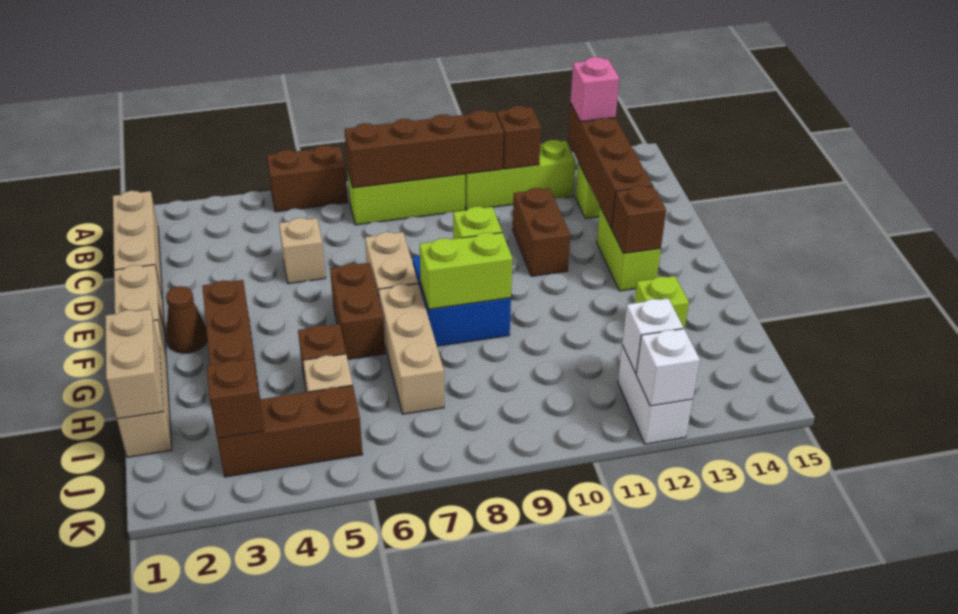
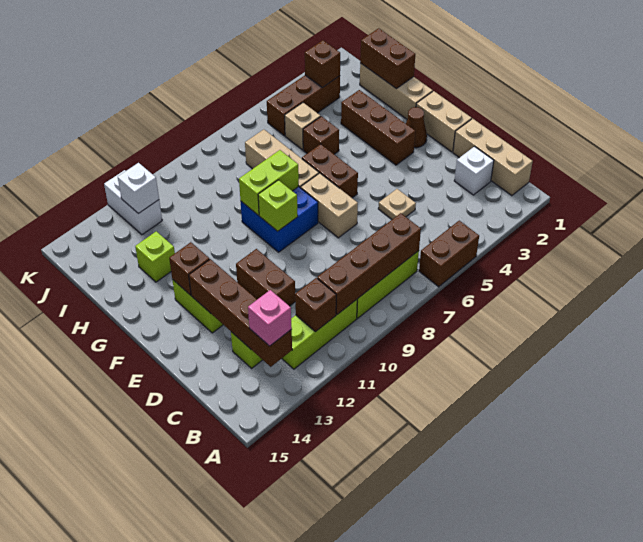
tan 1x1 brick [279,218,326,284] -> tan 1x1 plate [378,189,416,219]
tan 1x2 brick [105,309,163,419] -> brown 1x2 brick [360,28,415,89]
white 1x1 brick [636,329,700,406] -> white 1x1 brick moved to [454,147,494,195]

